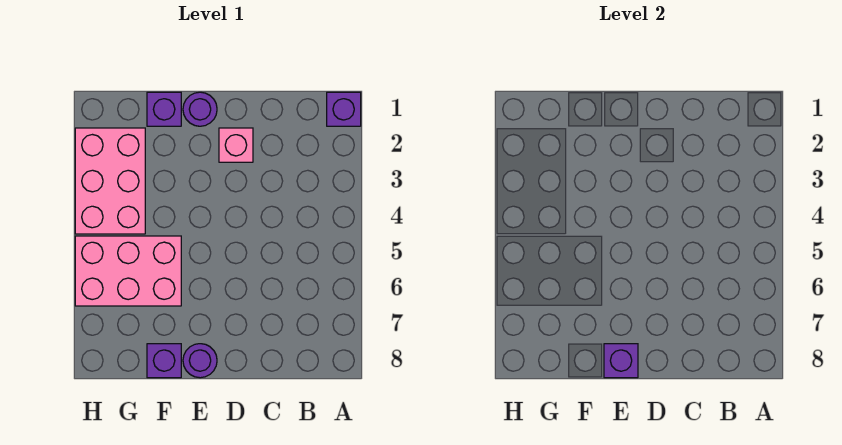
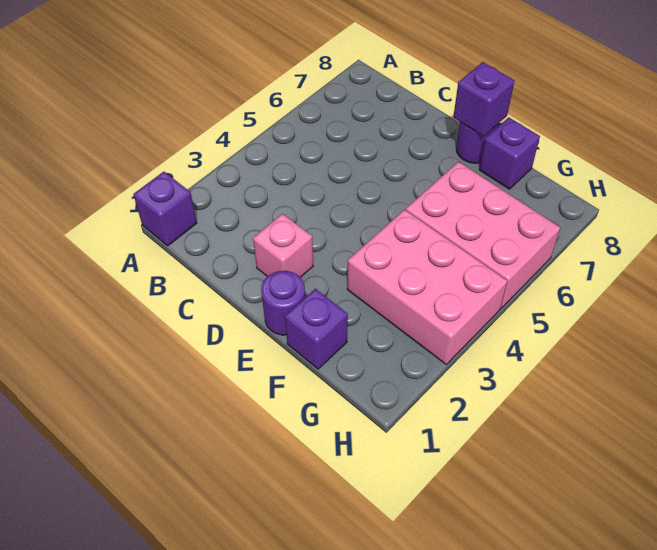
pink 2x3 brick [75,128,145,234] -> pink 2x3 brick turned to [347,210,507,364]

